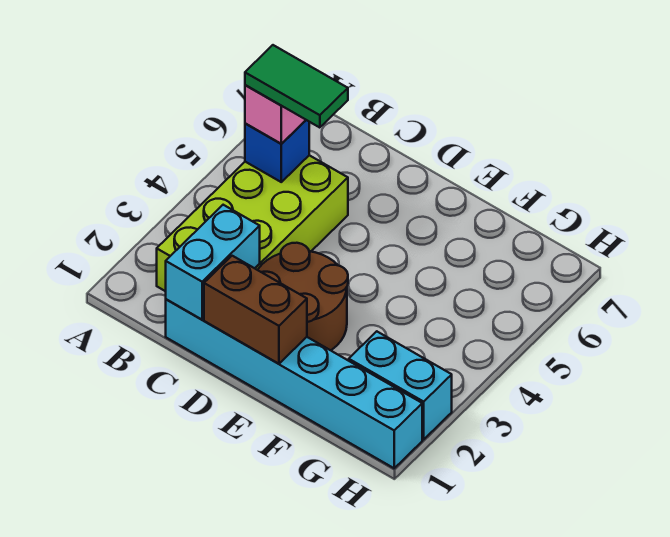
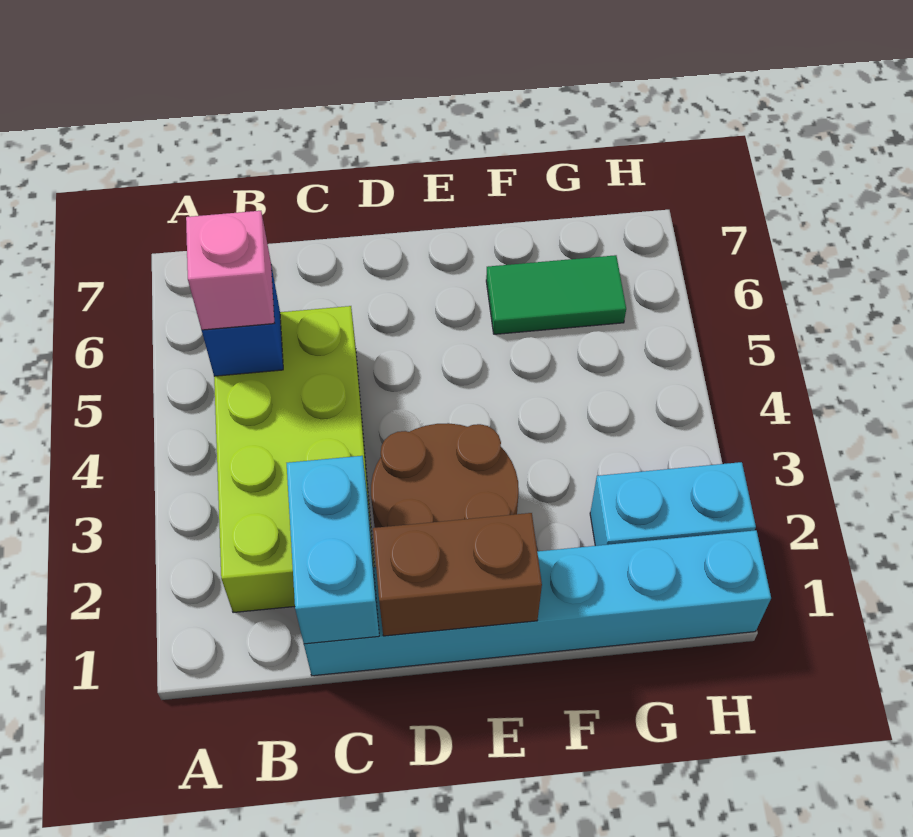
green 1x2 tile [245,45,348,128] -> green 1x2 tile moved to [486,255,626,334]

